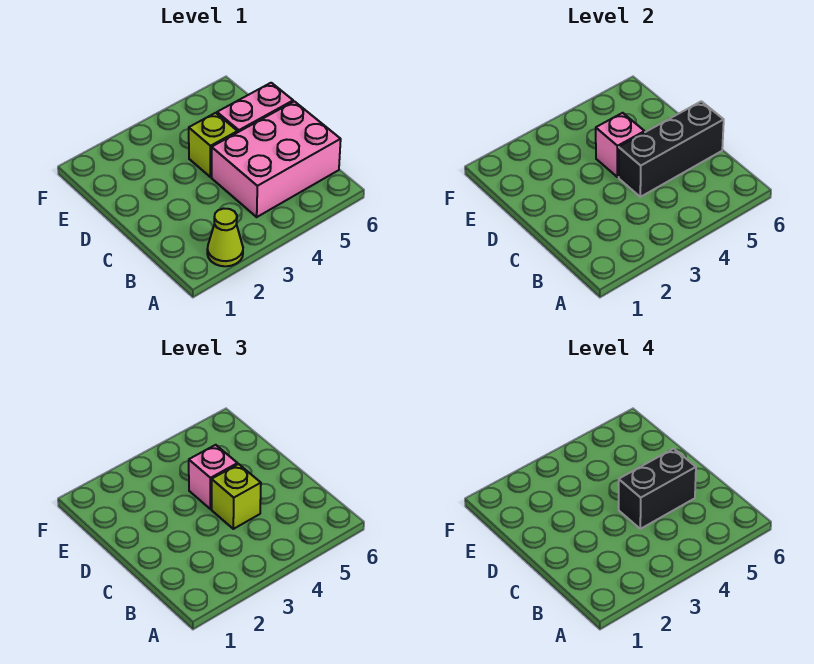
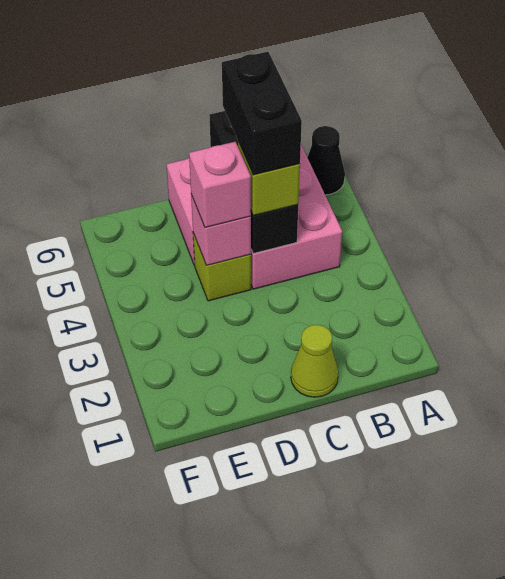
lime 1x1 cone [207,209,243,266] -> lime 1x1 cone moved to [291,325,338,397]
none -> black 1x1 cone [307,126,345,195]

